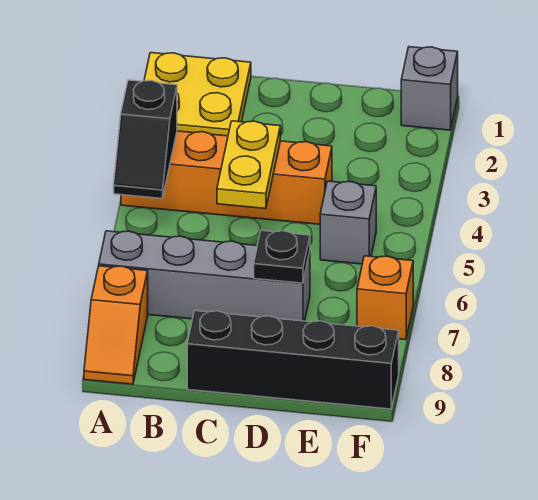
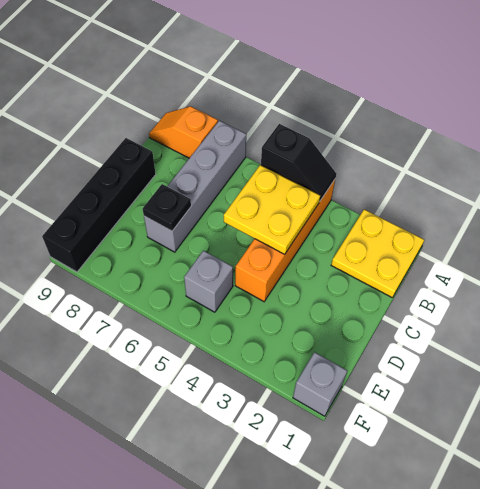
black 1x2 slope [114,80,177,199] -> black 1x2 slope turned to [261,124,337,202]
yellow 1x2 plate [217,121,280,209] -> yellow 2x2 plate [224,165,320,254]
orange 1x1 brick [357,256,413,339] -> none

